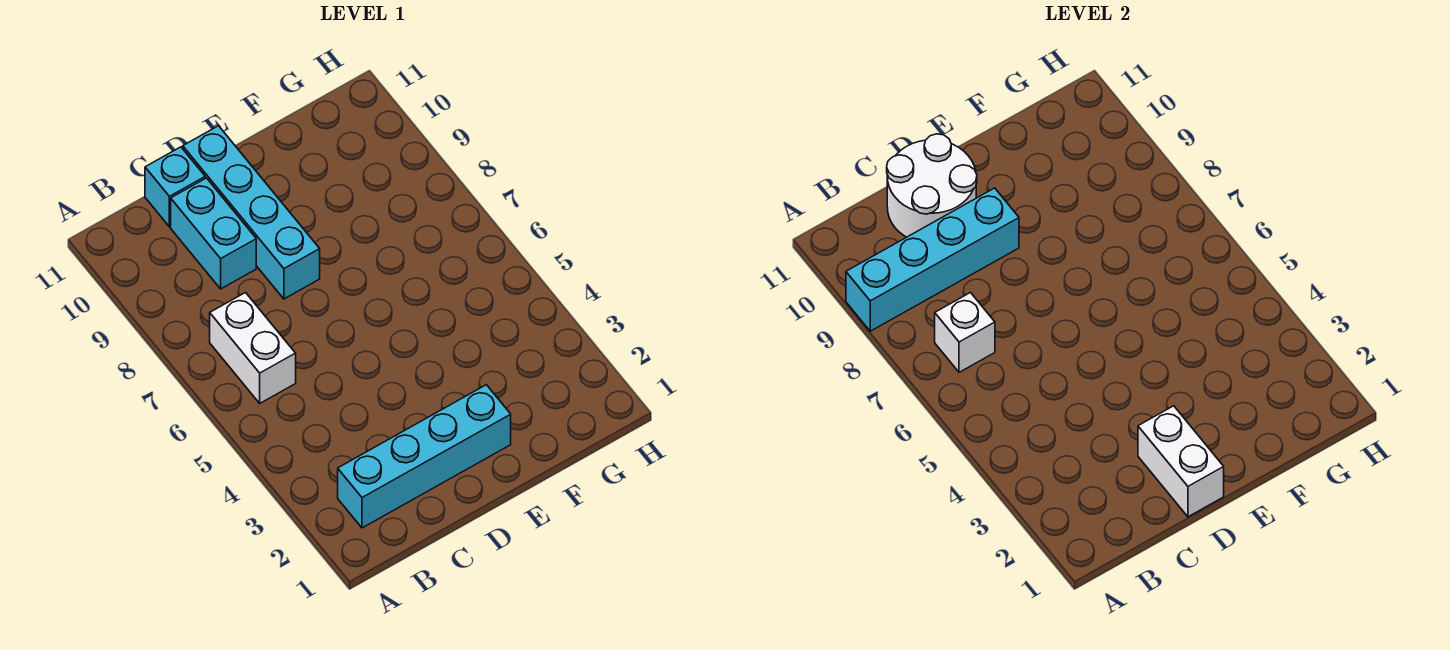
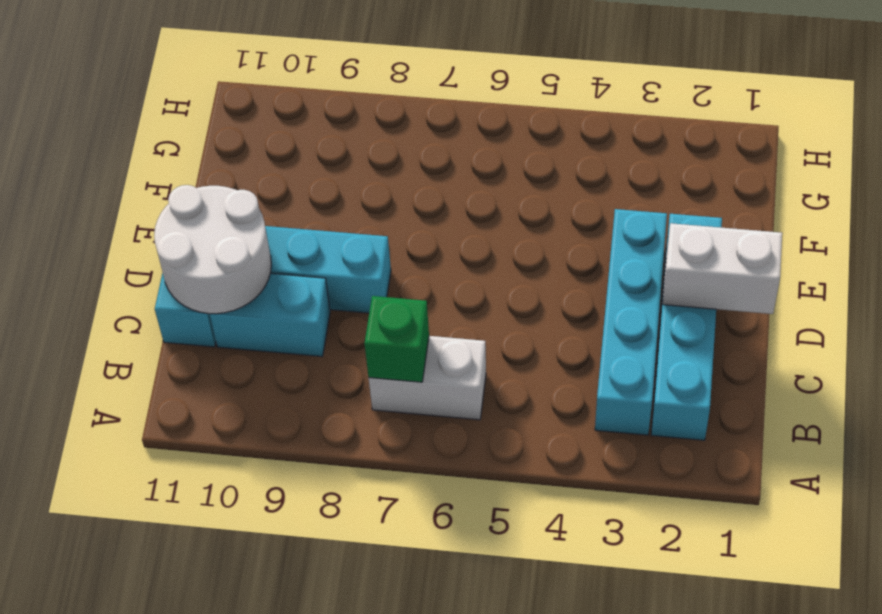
cyan 1x4 brick [846,188,1019,331] -> cyan 1x4 brick moved to [595,209,667,435]
white 1x1 brick [935,293,995,372] -> green 1x1 brick [364,296,429,382]

